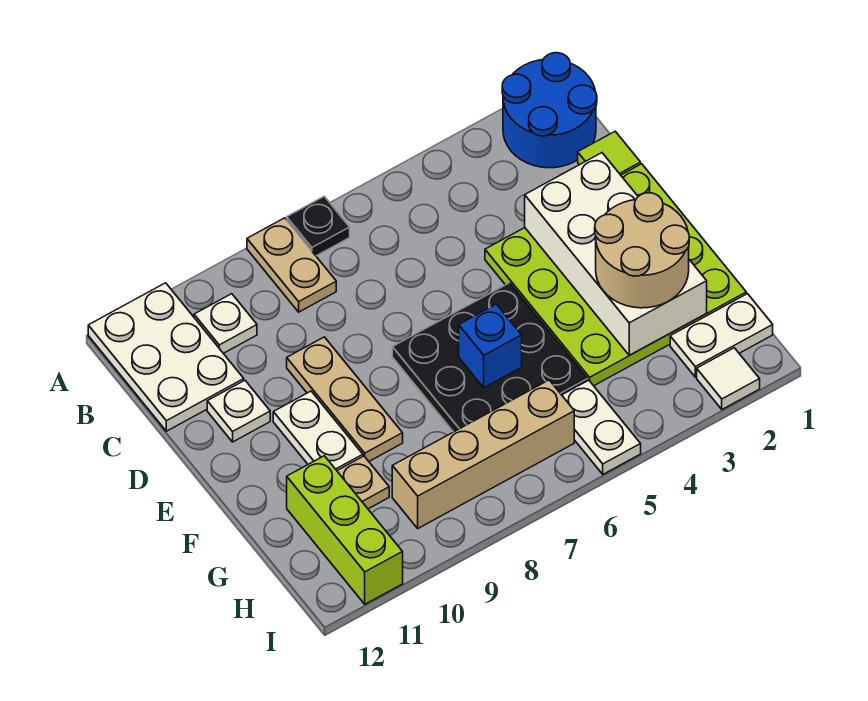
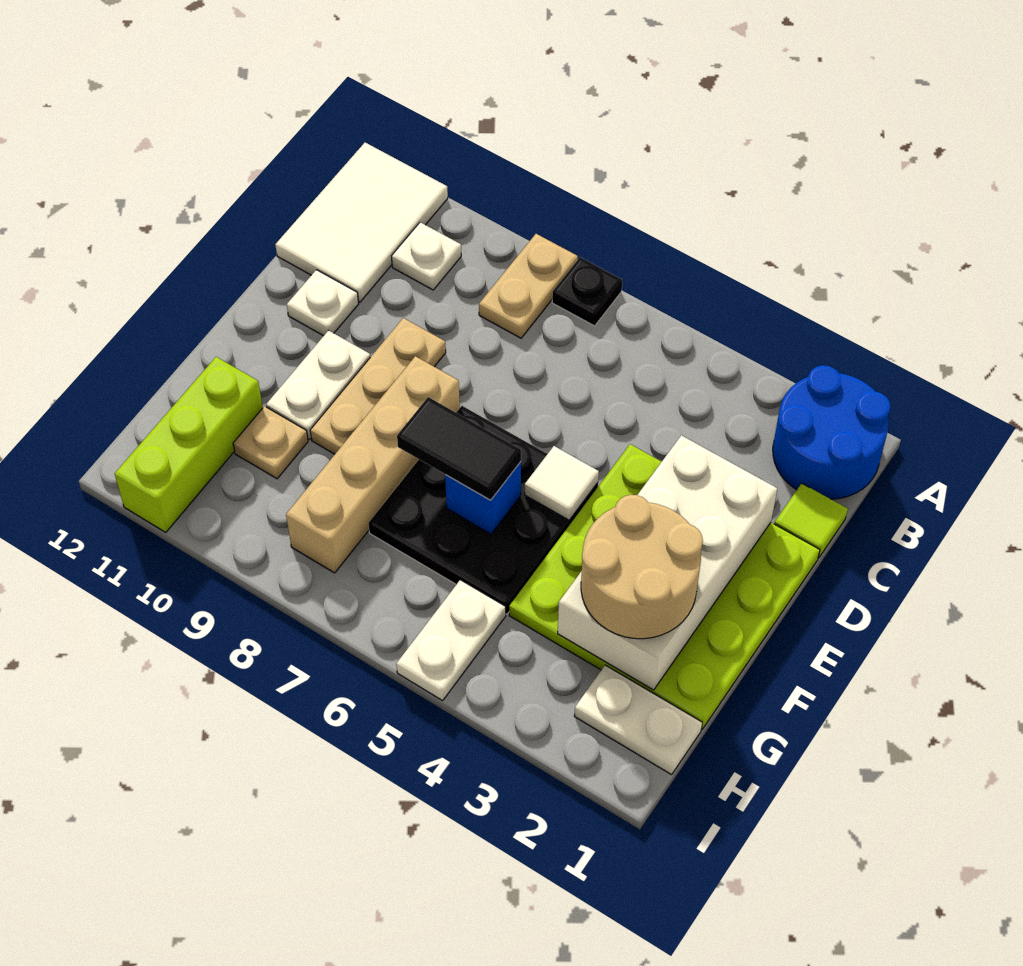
white 2x3 plate [88,283,244,431] -> white 2x3 tile [275,143,448,302]
none -> black 1x2 tile [397,397,521,500]
tan 1x4 brick [392,380,574,528] -> tan 1x4 brick turned to [286,356,460,573]
white 1x1 tile [697,348,760,409] -> white 1x1 tile moved to [525,446,599,520]

